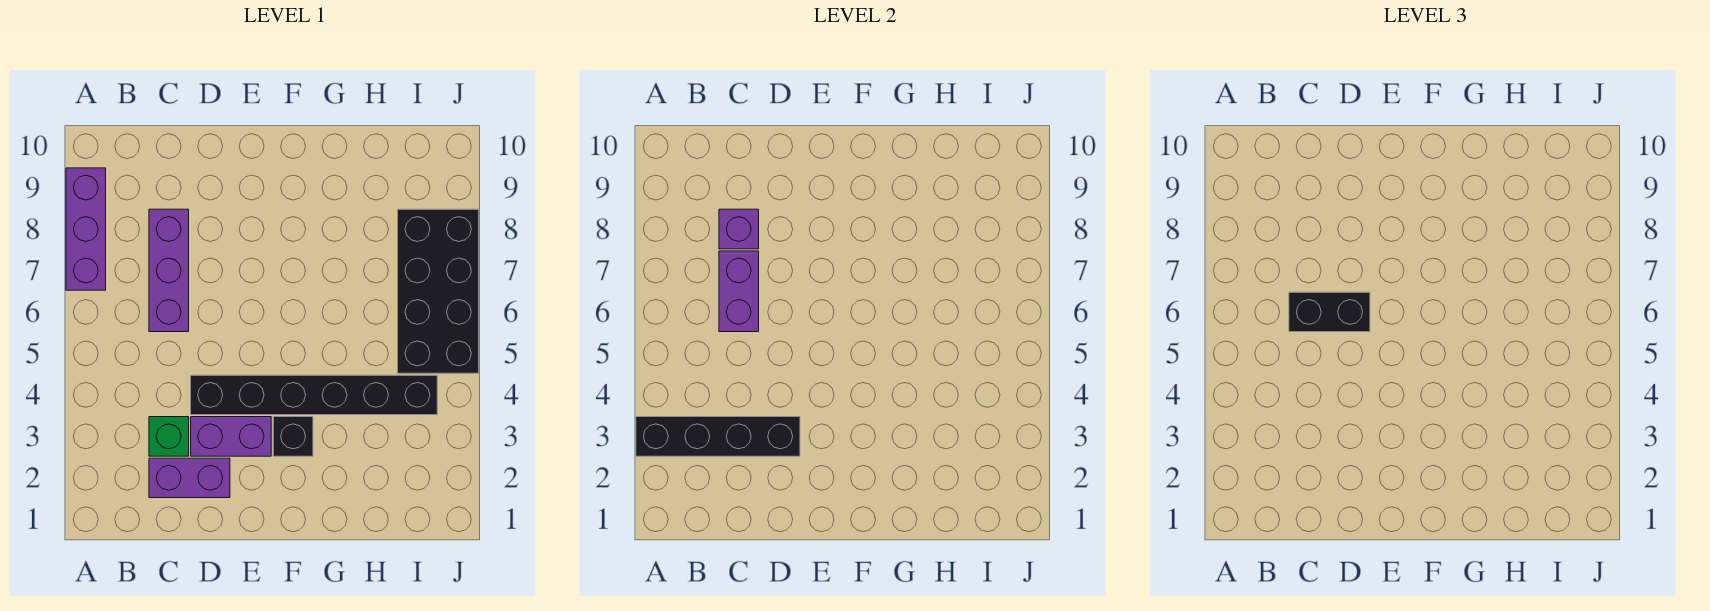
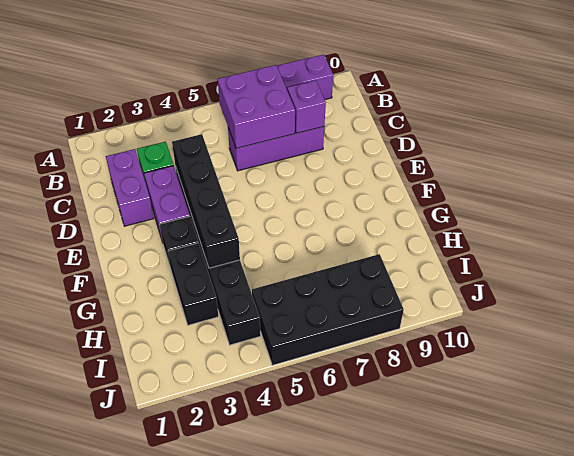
black 1x4 brick [636,417,800,456] -> black 1x4 brick moved to [172,134,240,268]
purple 1x2 brick [719,251,759,332] -> purple 2x2 brick [218,65,295,148]
black 1x2 brick [1289,292,1370,332] -> black 1x2 brick moved to [168,243,219,325]

